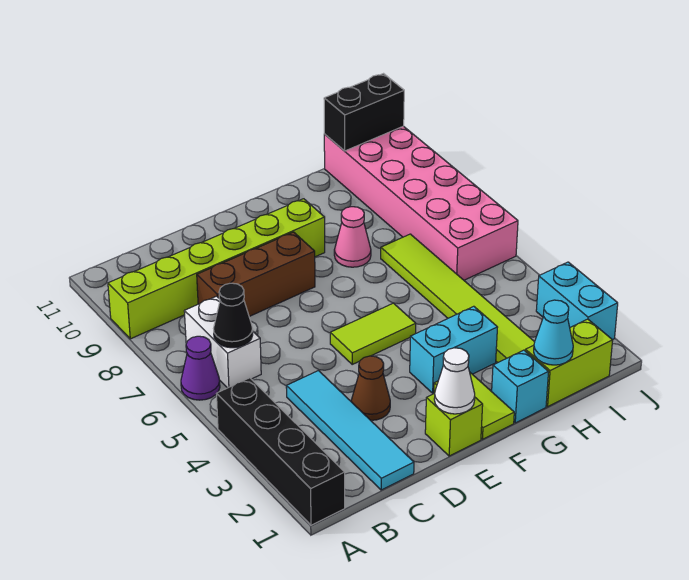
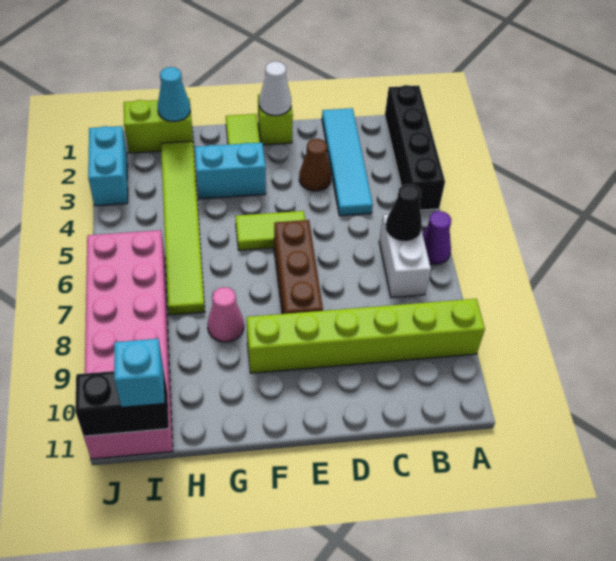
brown 1x3 brick [197,232,315,316] -> brown 1x3 brick turned to [274,220,323,314]
cyan 1x1 brick [492,350,549,423] -> cyan 1x1 brick moved to [114,339,165,407]

